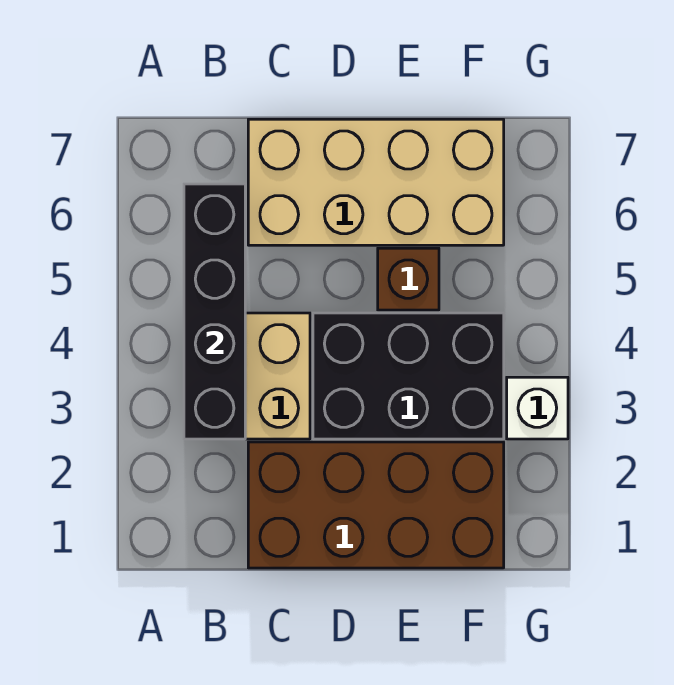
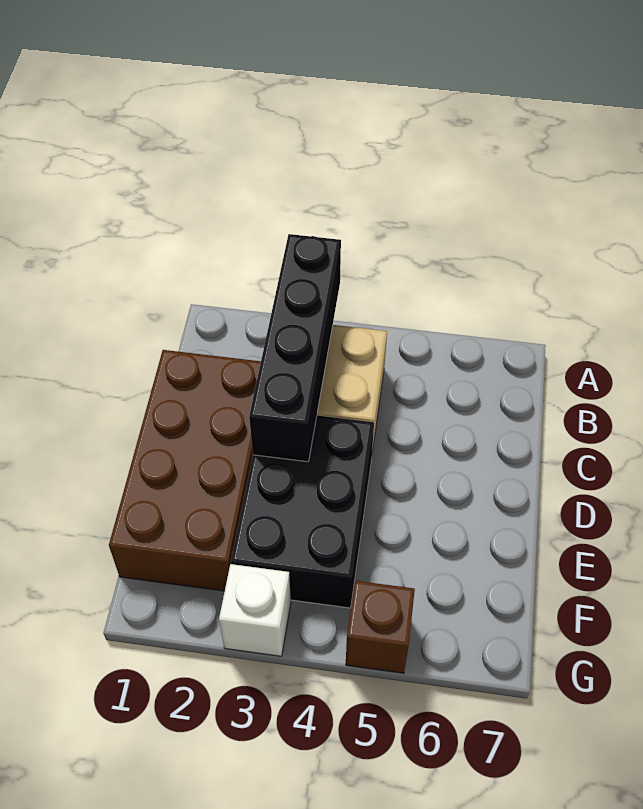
black 1x4 brick [184,184,245,439] -> black 1x4 brick turned to [249,234,341,462]
tan 2x4 brick [248,119,504,245] -> none
brown 1x1 brick [378,248,439,310] -> brown 1x1 brick moved to [346,581,415,673]

